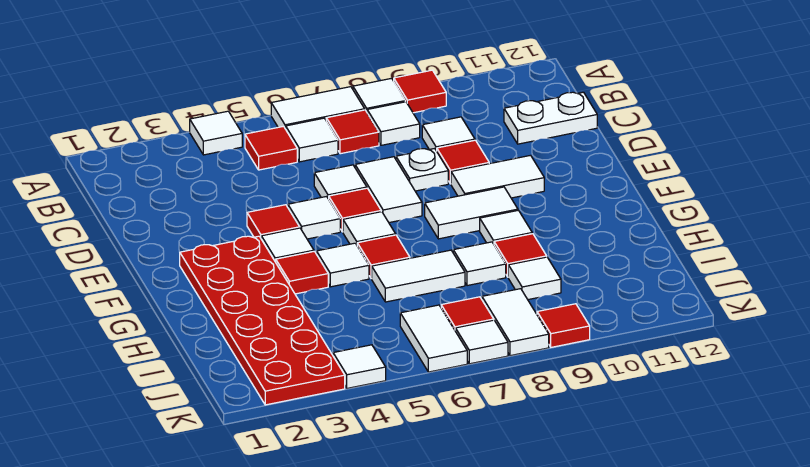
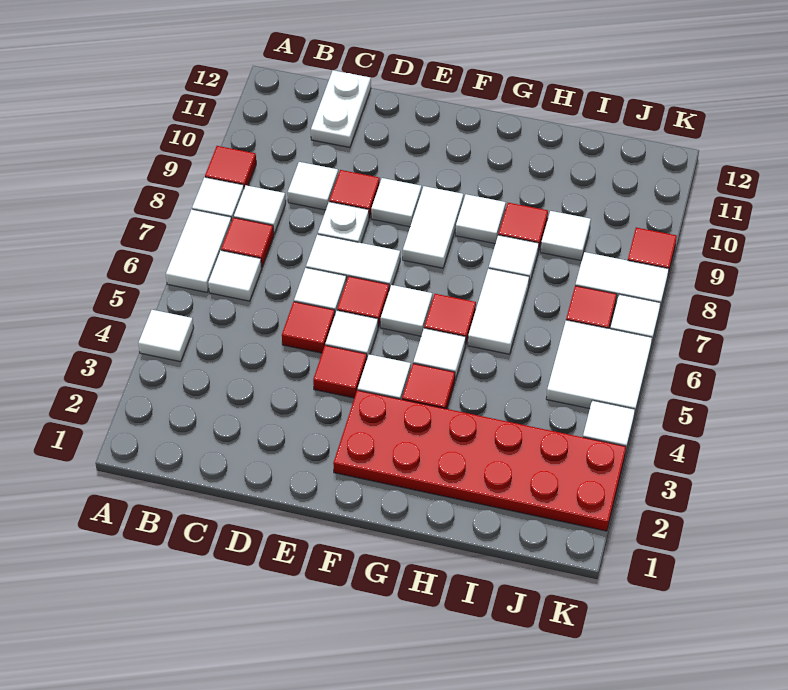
red 1x1 tile [245,126,297,170] -> red 1x1 tile moved to [282,302,335,353]
white 1x2 tile [451,155,544,198] -> white 1x1 tile [371,178,421,227]
white 1x2 tile [400,305,467,372] -> white 2x2 tile [546,320,652,415]

